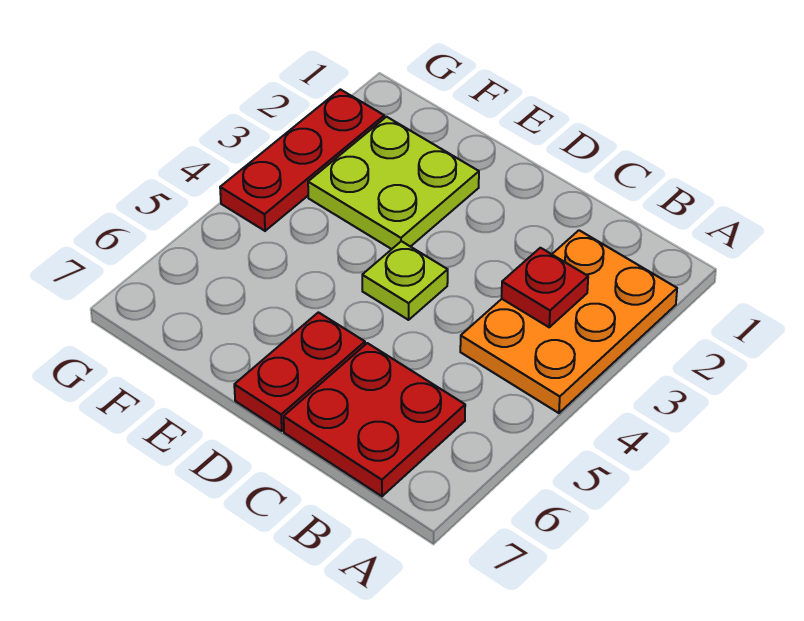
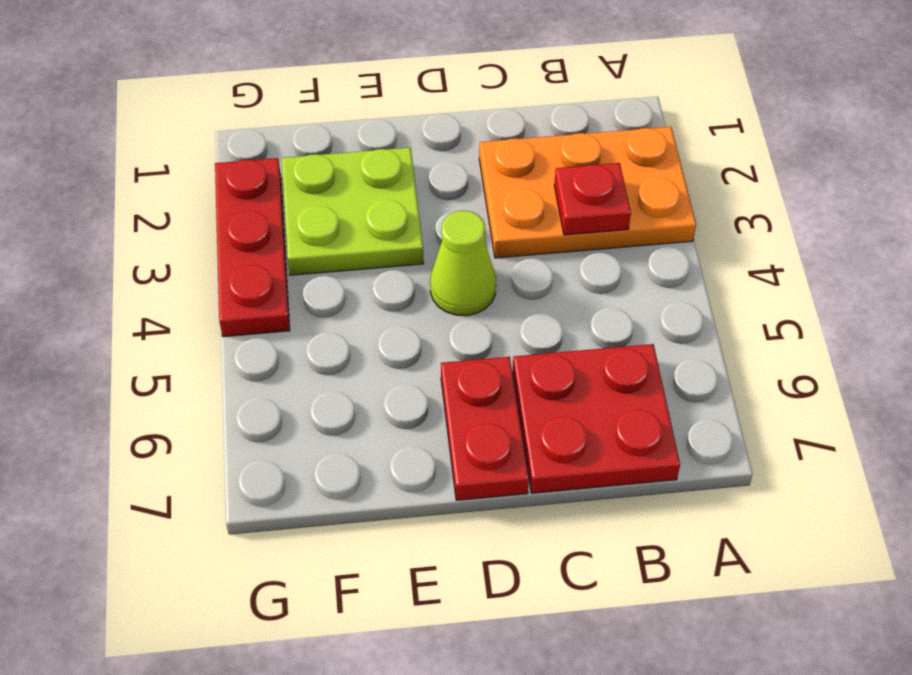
orange 2x3 plate [460,230,677,413] -> orange 2x3 plate turned to [479,127,696,258]
lime 1x1 plate [362,241,448,320] -> lime 1x1 cone [430,211,496,316]

